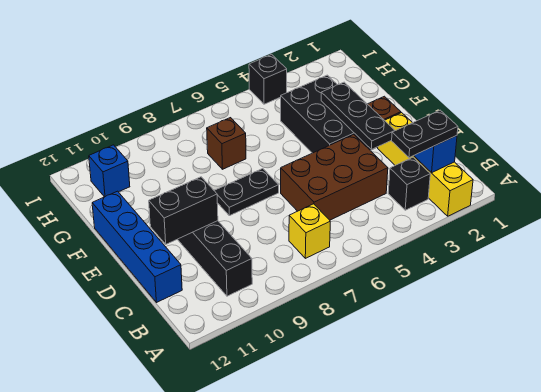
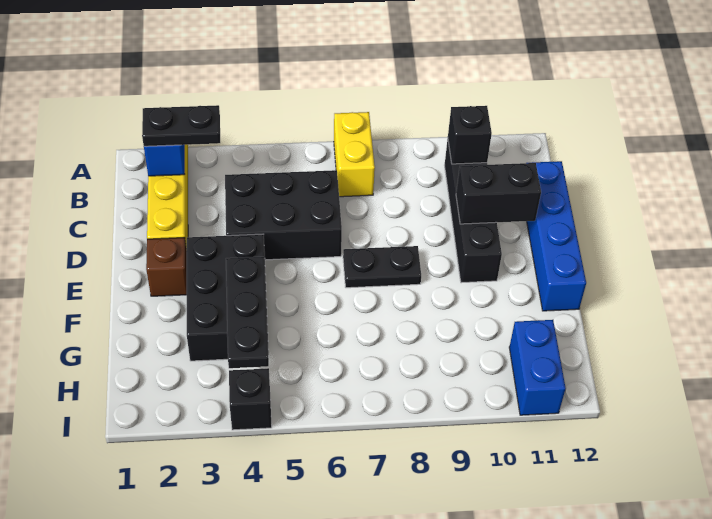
black 1x1 brick [388,157,430,210] -> black 1x1 brick moved to [448,106,492,164]
yellow 1x1 brick [289,204,330,258] -> yellow 1x2 brick [334,112,375,197]
brown 2x3 brick [281,134,388,220] -> black 2x3 brick [225,170,342,260]
black 1x3 plate [321,82,395,149] -> black 1x3 plate moved to [226,257,269,368]
brown 1x1 brick [207,118,246,169] -> none
blue 1x1 brick [89,145,130,197] -> blue 1x2 brick [509,320,566,415]

